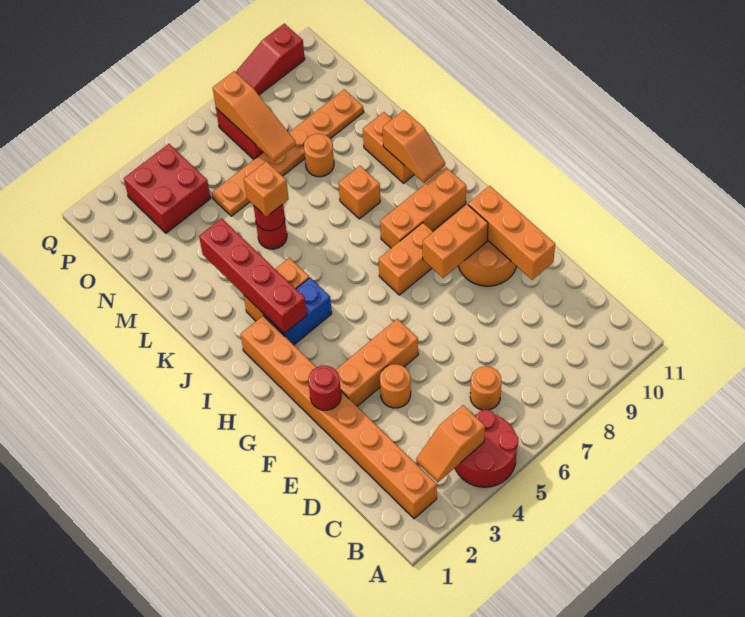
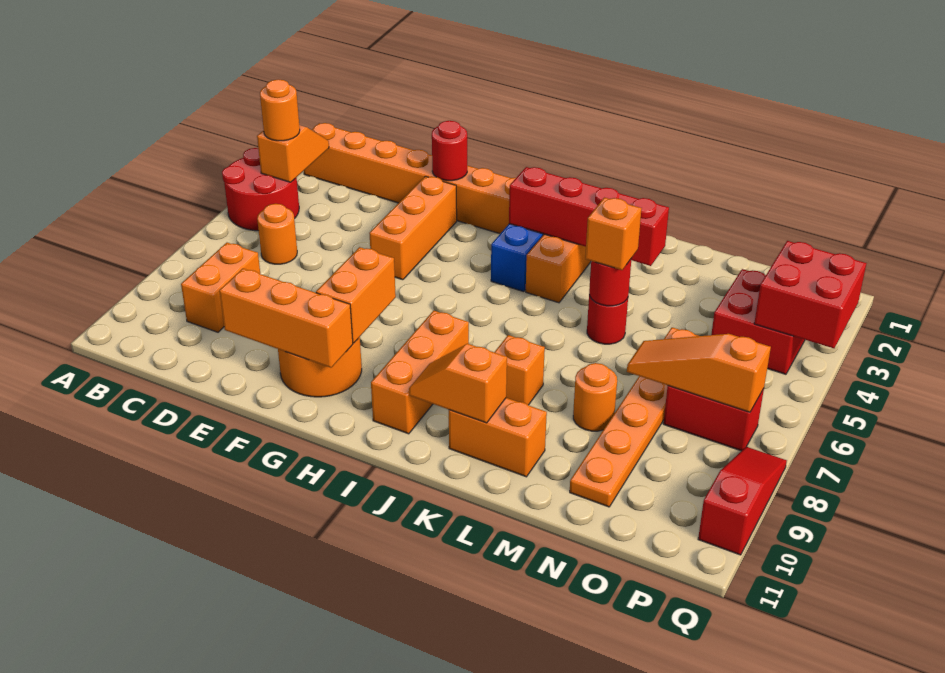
orange 1x1 round brick [380,364,411,408] -> orange 1x1 round brick moved to [260,80,300,141]
orange 1x2 brick [379,223,433,295] -> orange 1x2 brick moved to [181,243,260,332]
none -> red 2x2 brick [754,241,866,348]

